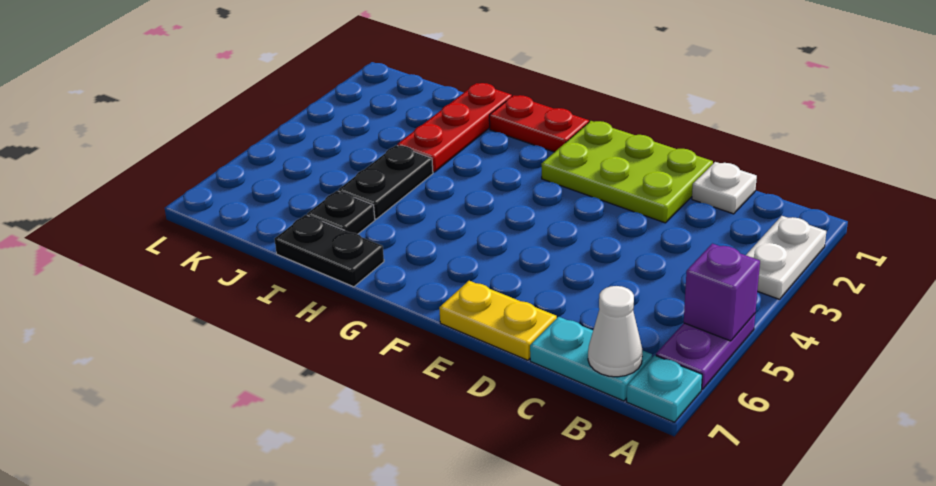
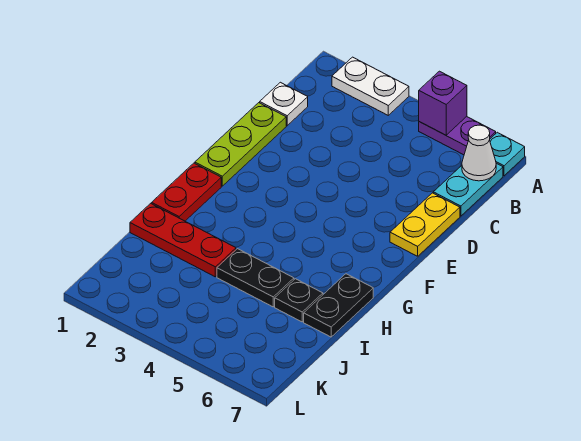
lime 2x3 plate [541,121,713,223] -> lime 1x3 plate [195,103,286,186]

